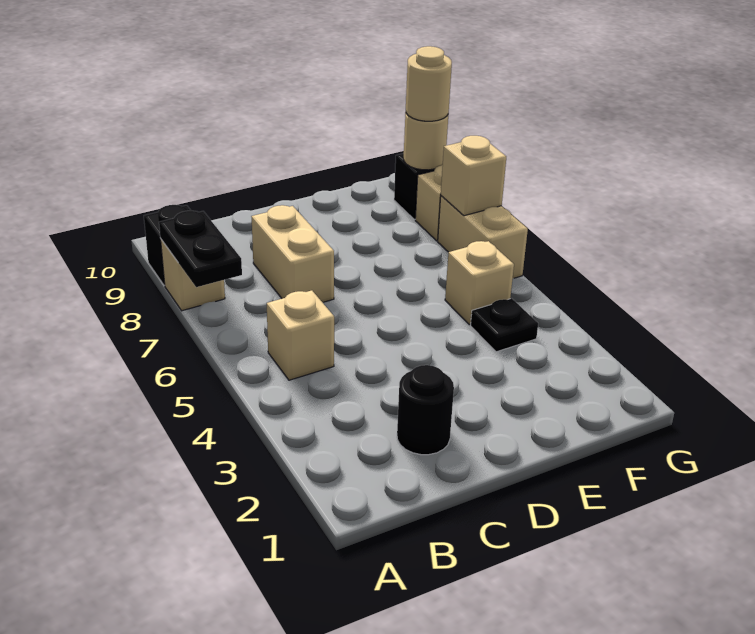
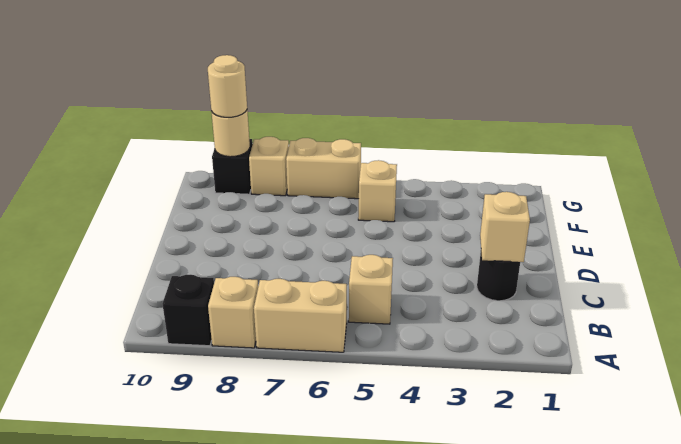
black 1x2 plate [159,211,242,287] -> none
tan 1x2 brick [251,205,334,302] -> tan 1x2 brick moved to [254,279,347,352]
black 1x1 plate [471,298,538,352] -> none
tan 1x1 brick [441,136,506,216] -> tan 1x1 brick moved to [480,192,530,262]

